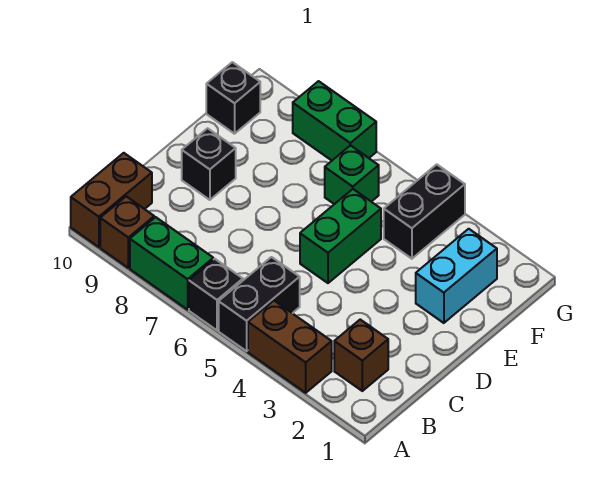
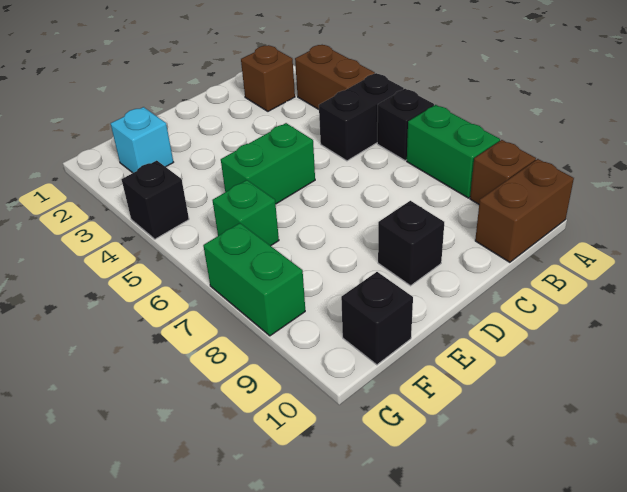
cyan 1x2 brick [416,229,497,323] -> cyan 1x1 brick [111,107,173,173]
black 1x2 brick [384,164,465,259] -> black 1x1 brick [122,161,189,239]

